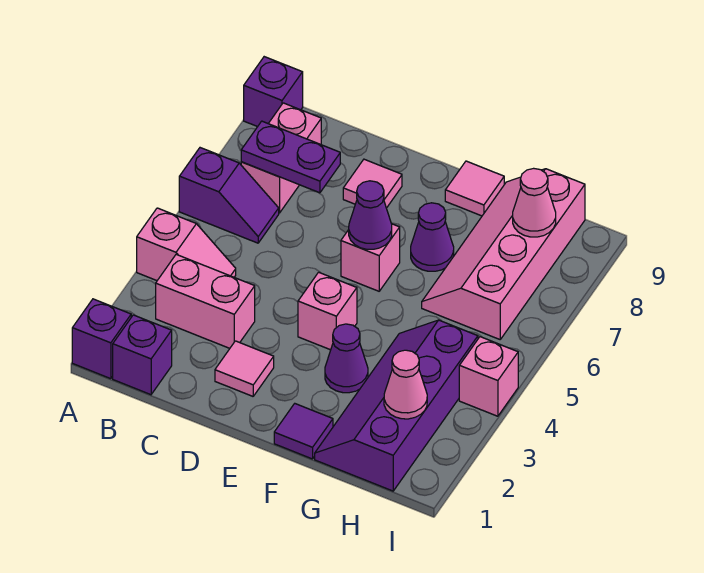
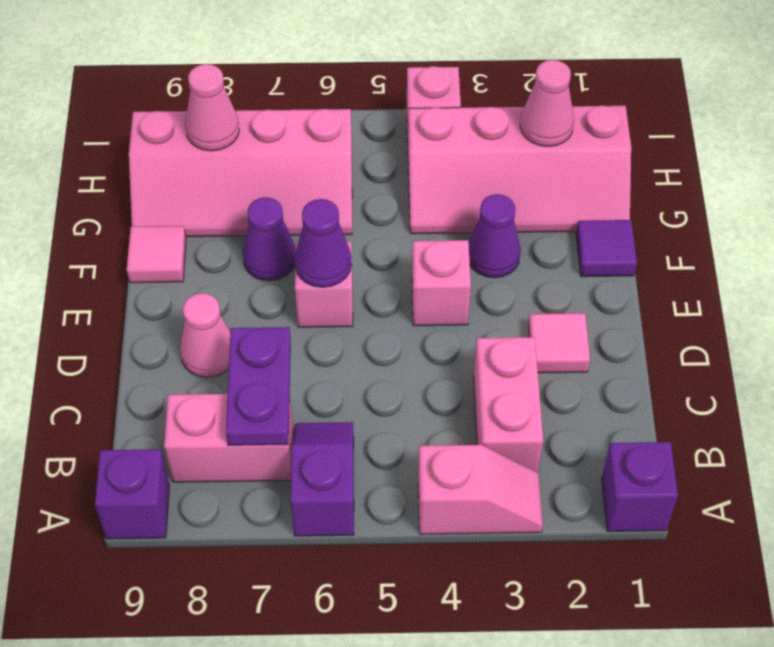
pink 1x2 slope [137,208,236,280] -> pink 1x2 slope turned to [418,445,543,534]
purple 1x1 brick [113,315,172,395] -> none
pink 1x1 tile [343,159,402,208] -> pink 1x1 cone [180,293,230,378]
purple 2x4 slope [315,320,478,491] -> pink 2x4 slope [408,106,631,234]

